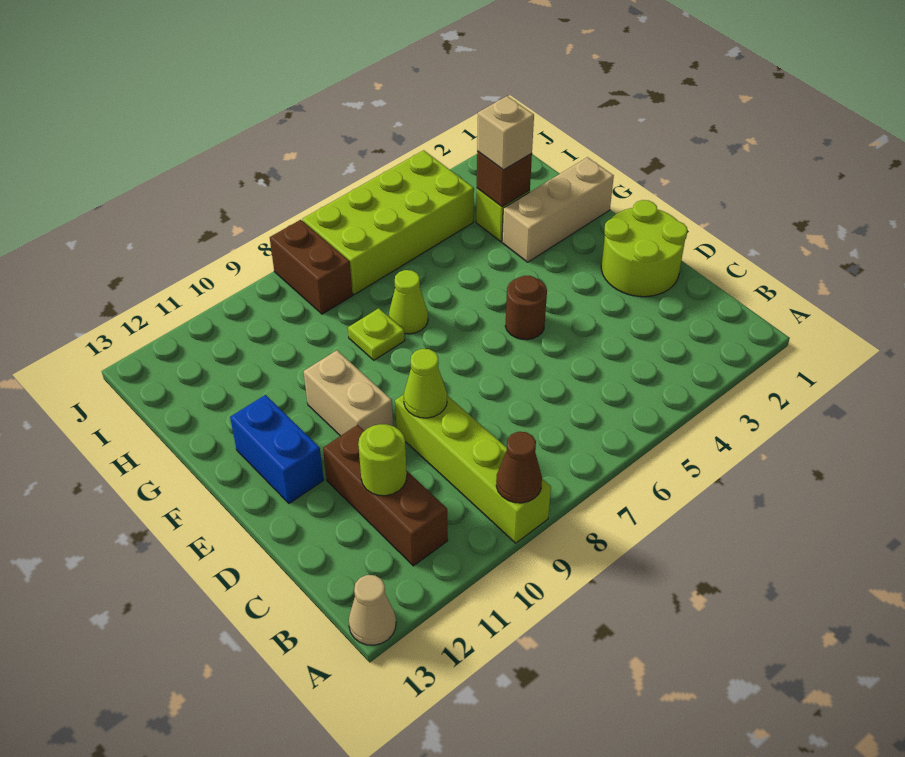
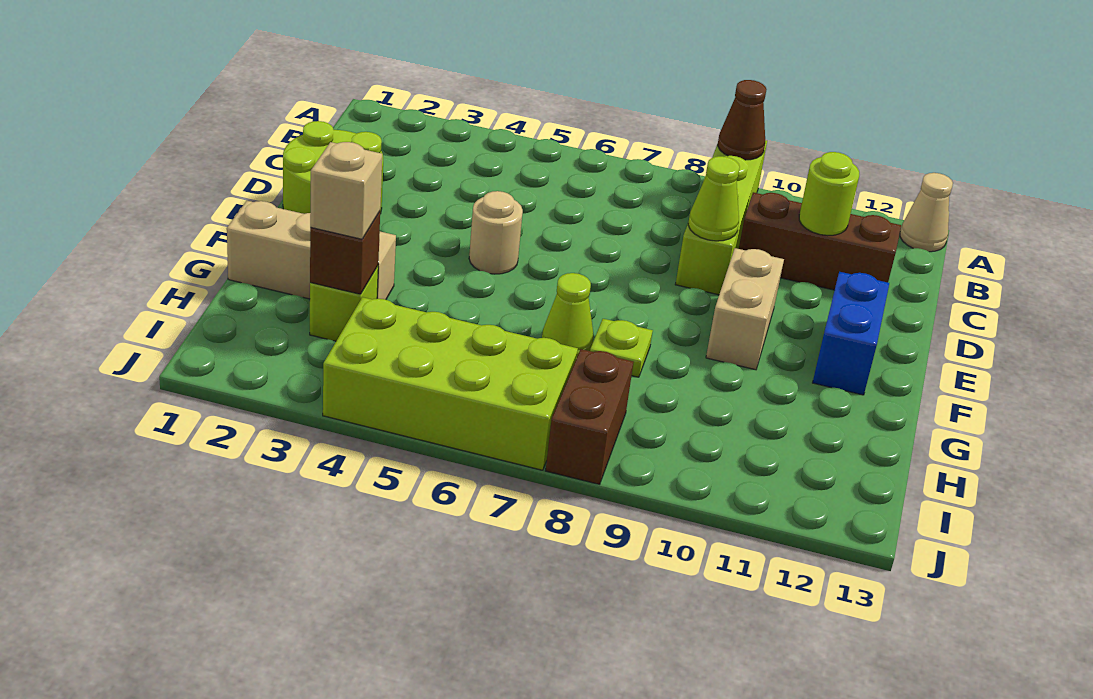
brown 1x3 brick [323,425,448,566] -> brown 1x3 brick turned to [739,192,901,290]
brown 1x1 round brick [505,276,547,340] -> tan 1x1 round brick [469,191,523,274]

